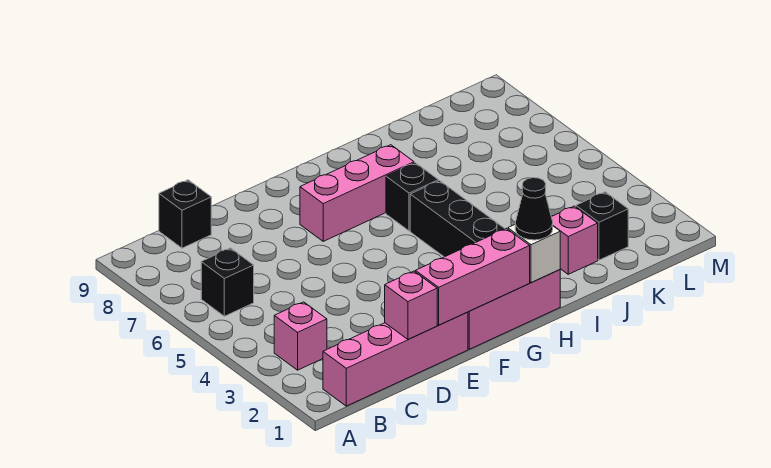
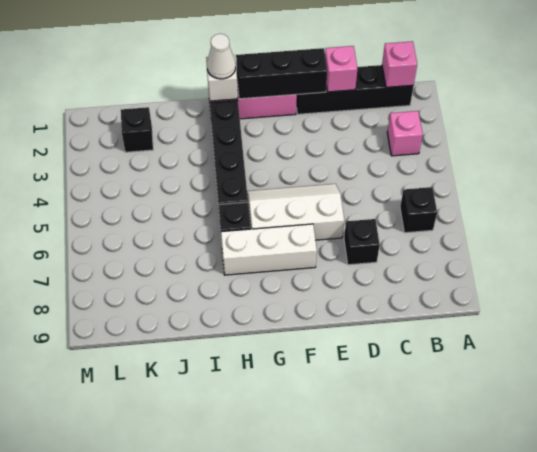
pink 1x4 brick [323,312,468,406] -> black 1x4 brick [296,65,413,114]
black 1x1 brick [159,180,211,248] -> black 1x1 brick moved to [344,219,380,265]
pink 1x3 brick [415,228,530,325] -> black 1x3 brick [236,48,327,99]
none -> white 2x3 slope [247,184,344,240]
pink 1x3 brick [300,145,414,241] -> white 1x3 brick [221,224,317,275]
black 1x1 cone [515,178,553,240] -> white 1x1 cone [207,34,236,79]
pink 1x1 brick [552,206,598,274] -> pink 1x1 brick moved to [382,41,417,87]

